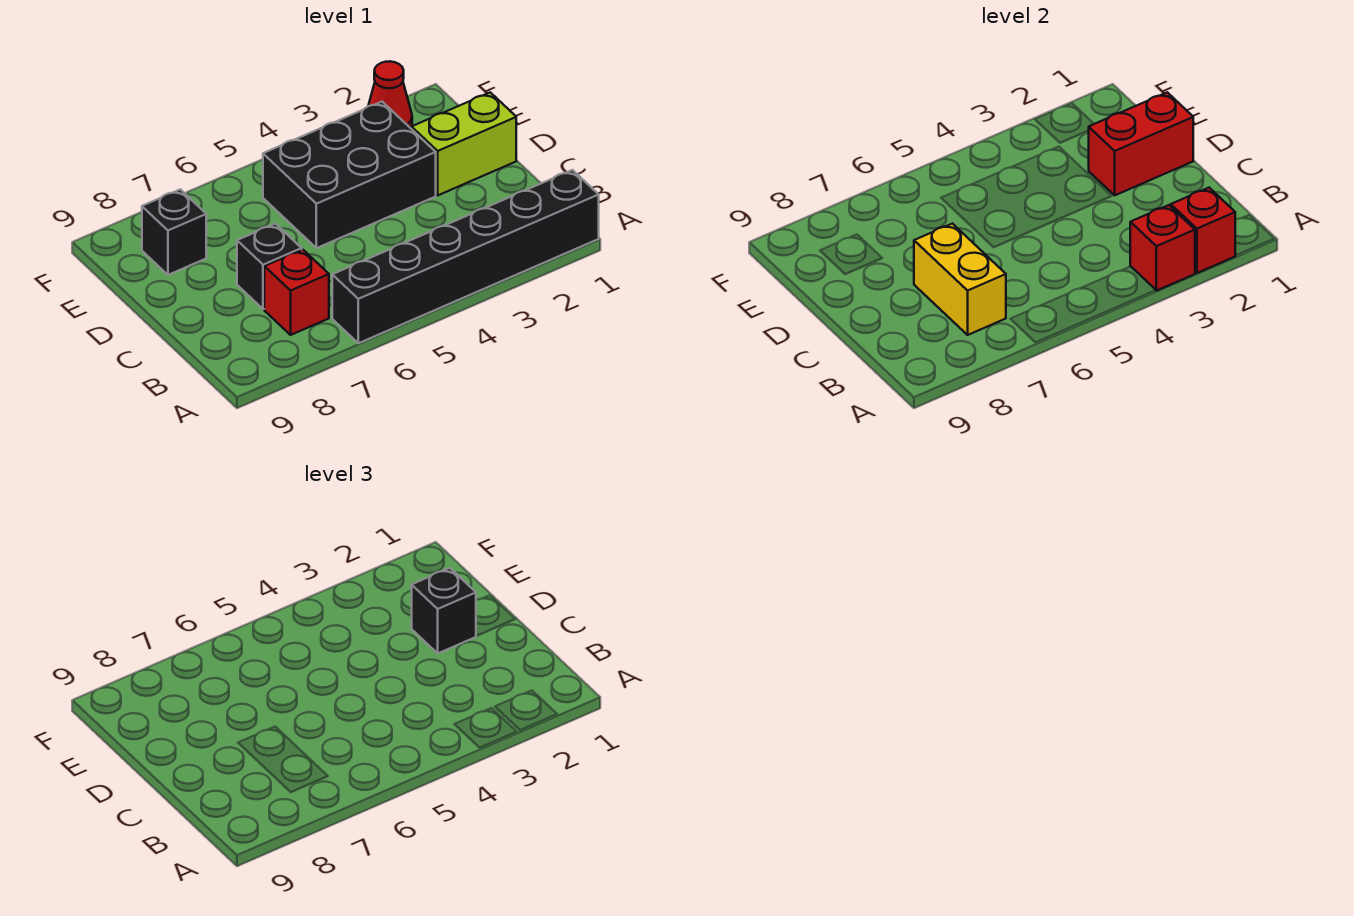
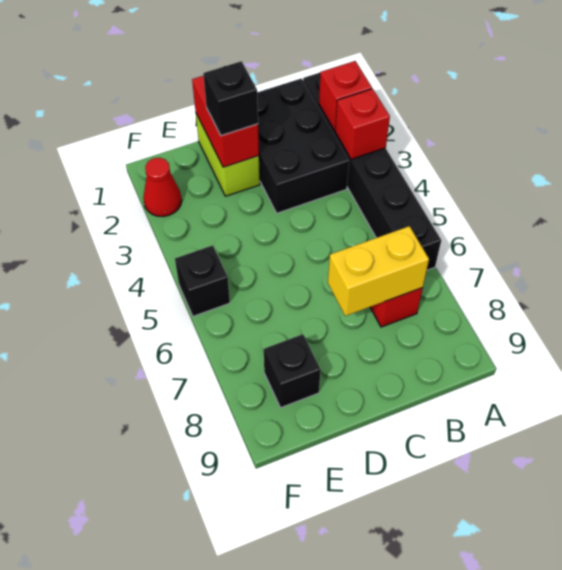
black 1x1 brick [237,224,302,309] -> black 1x1 brick moved to [175,245,230,316]
black 2x3 brick [263,102,436,248] -> black 2x3 brick moved to [257,78,349,213]

